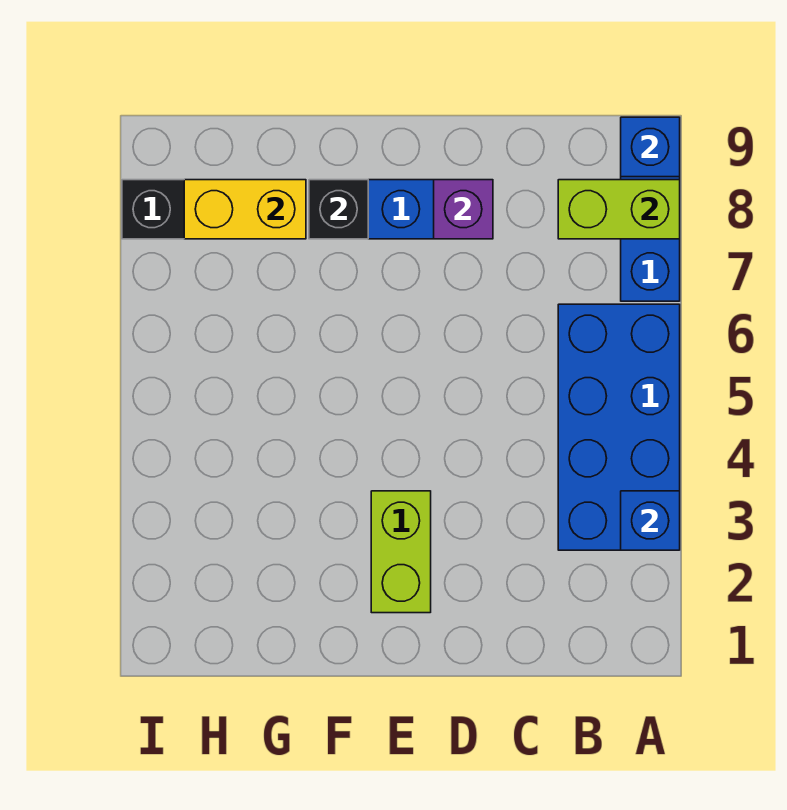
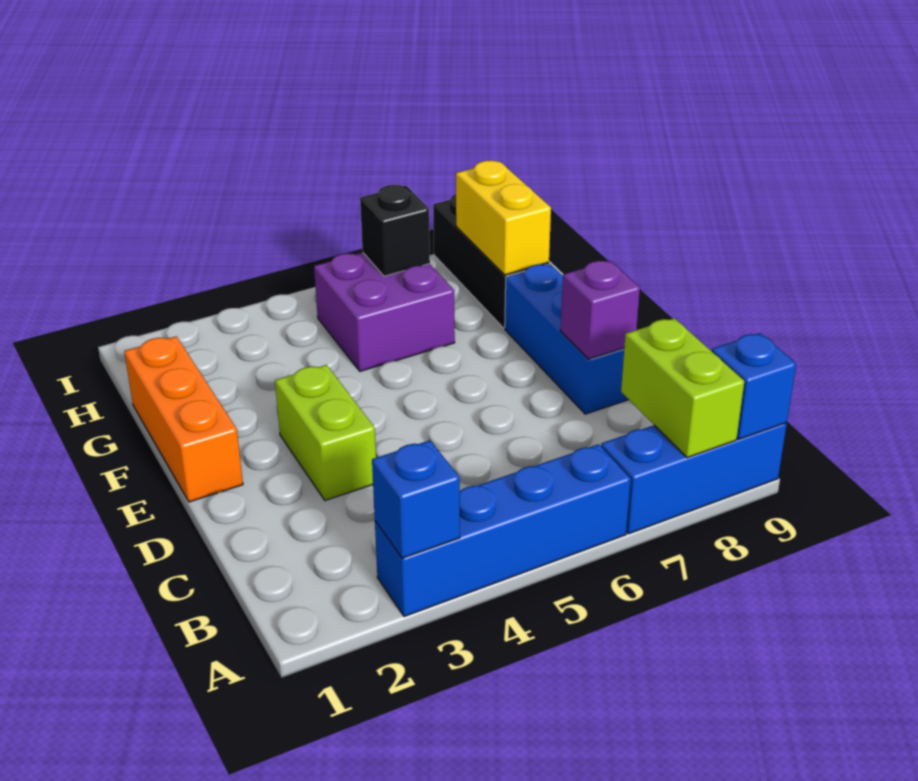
blue 2x4 brick [558,304,680,550] -> blue 1x4 brick [375,444,631,617]
none -> orange 1x3 brick [124,336,243,502]
lime 1x2 brick [371,491,431,613] -> lime 1x2 brick turned to [275,365,376,500]
black 1x1 brick [309,180,368,239] -> black 1x1 brick moved to [360,185,430,276]
none -> purple 2x2 brick [314,253,455,371]

